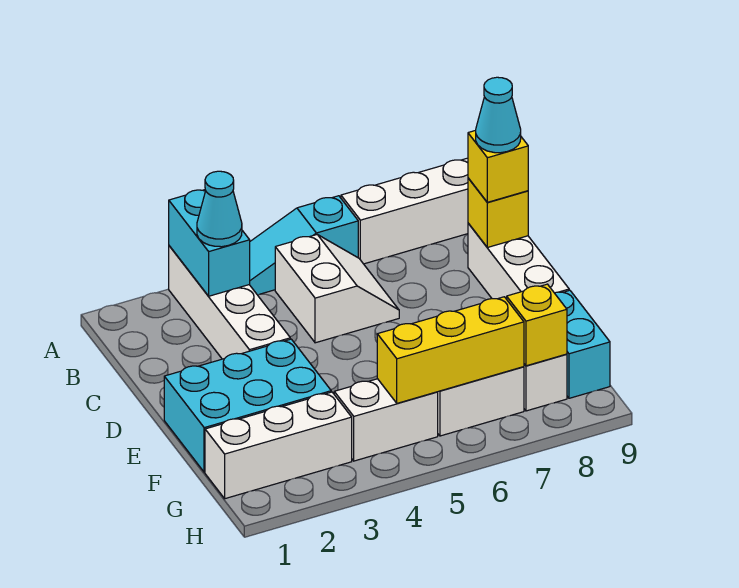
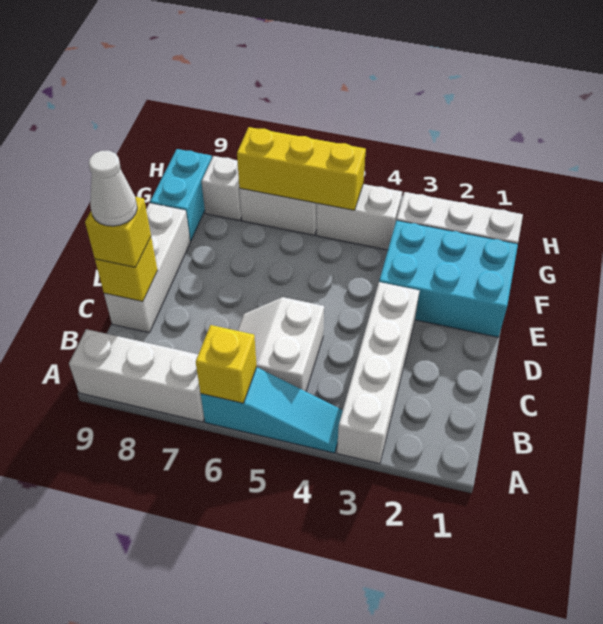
cyan 1x2 brick [169,190,250,296] -> none
cyan 1x1 cone [197,171,242,247] -> none
cyan 1x1 cone [476,77,521,153] -> white 1x1 cone [89,151,137,226]
yellow 1x1 brick [507,284,567,366] -> yellow 1x1 brick moved to [196,325,257,403]

